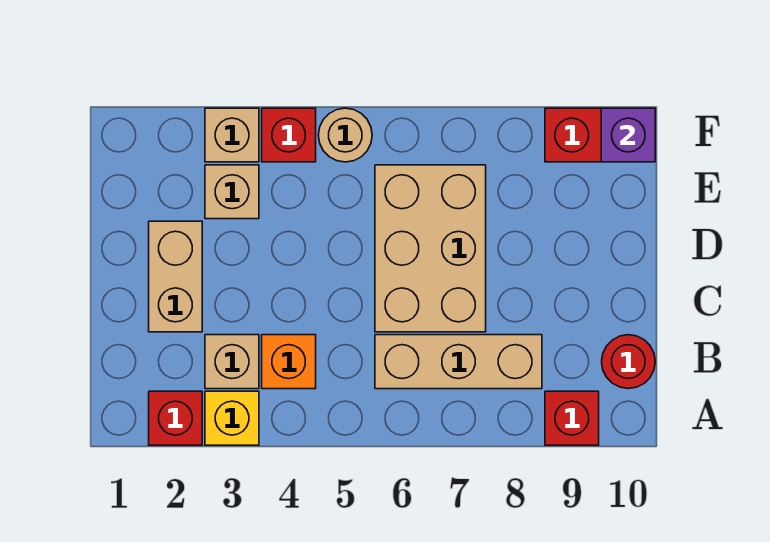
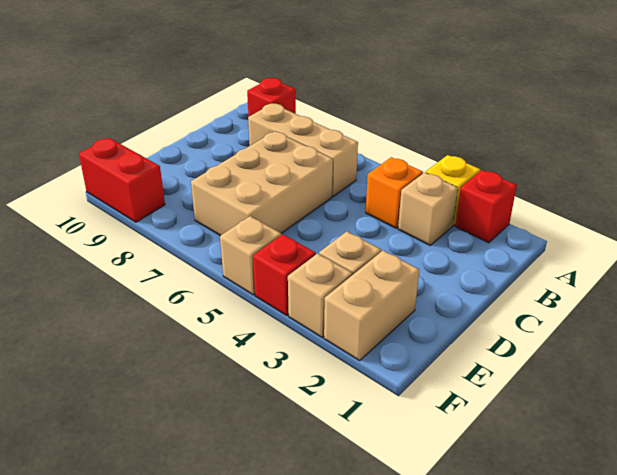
red 1x1 round brick [602,335,655,389] -> none
tan 1x2 brick [149,221,202,332] -> tan 1x2 brick moved to [324,251,419,361]
tan 1x1 round brick [318,108,372,162] -> tan 1x1 brick [220,216,281,295]
purple 1x1 brick [601,108,655,162] -> none

